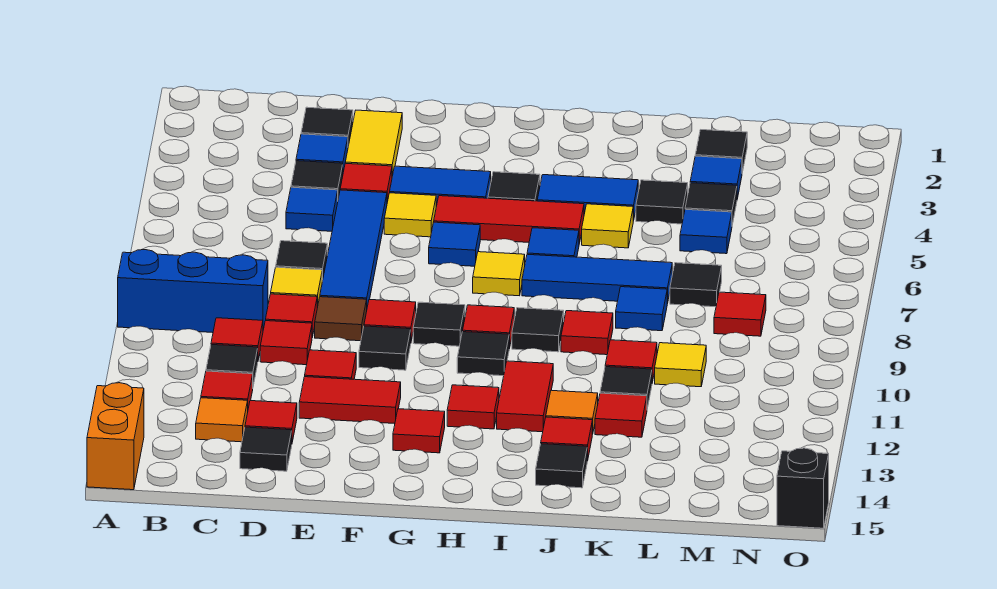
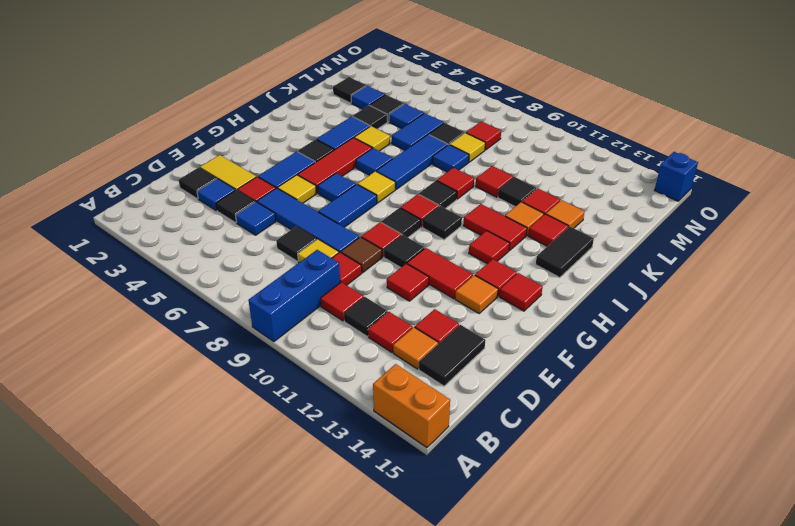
red 1x1 tile [260,321,312,365] -> red 1x1 tile moved to [500,273,542,311]
black 1x1 tile [240,427,292,471] -> black 1x2 tile [419,325,485,386]
red 1x2 tile [299,377,401,424] -> red 1x2 tile turned to [407,248,473,299]
none -> blue 1x2 tile [318,184,377,227]
none -> orange 1x1 tile [455,275,498,313]
black 1x1 tile [536,444,587,488] -> black 1x2 tile [536,227,594,278]
none -> blue 1x2 tile [392,113,444,150]
none -> orange 1x1 tile [546,200,585,228]
yellow 1x1 tile [655,343,706,387] -> yellow 1x1 tile moved to [450,133,485,162]
black 1x1 brick [777,448,829,528] -> blue 1x1 brick [655,152,698,201]

